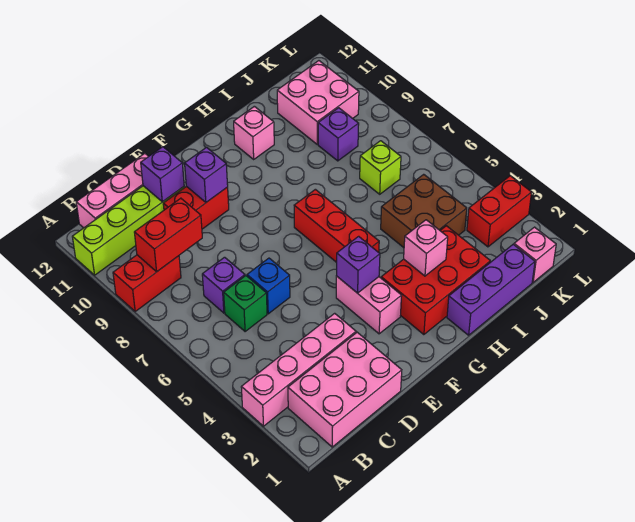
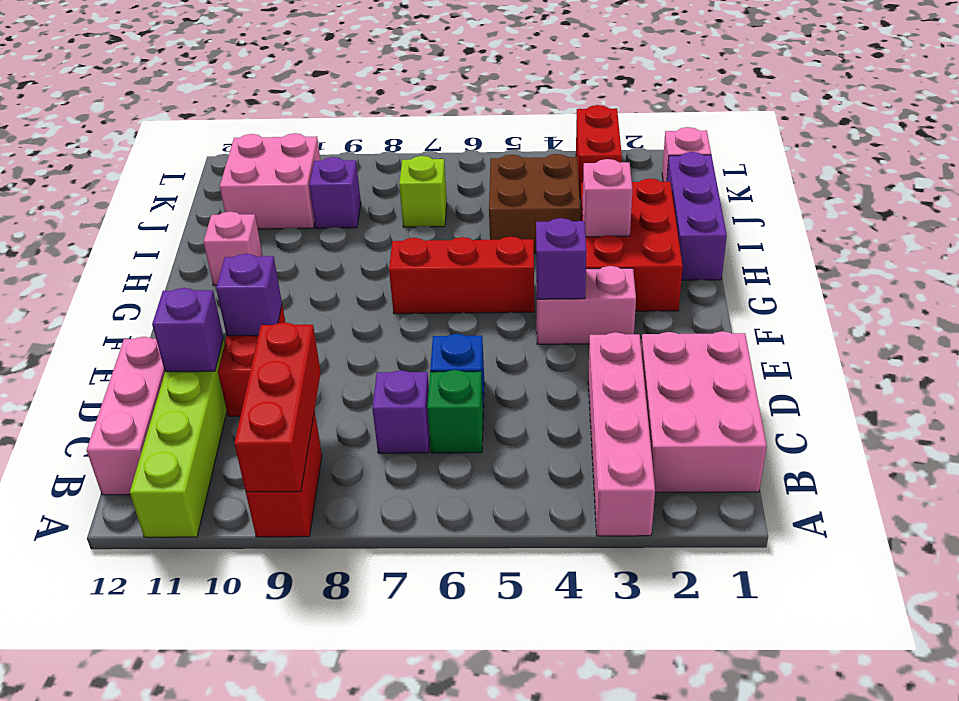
red 1x2 brick [134,198,202,272] -> red 1x3 brick [234,322,321,492]

